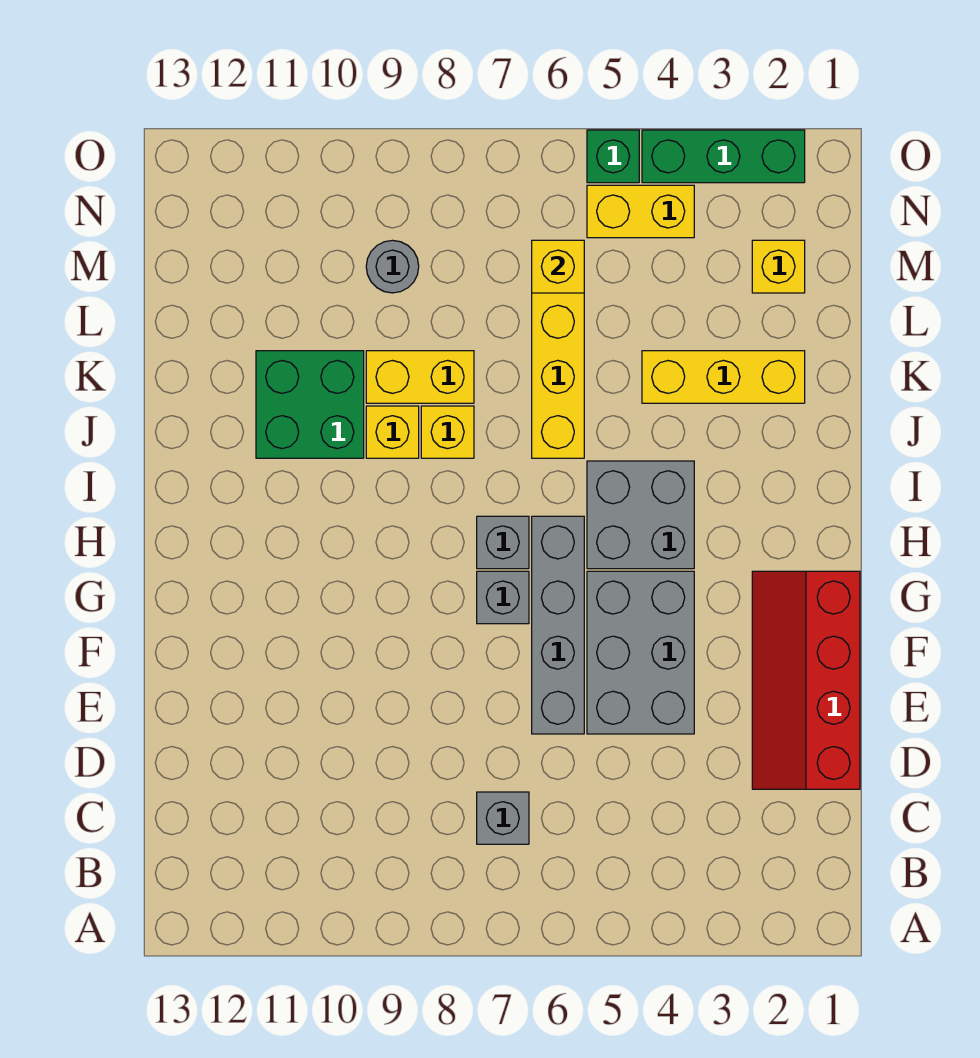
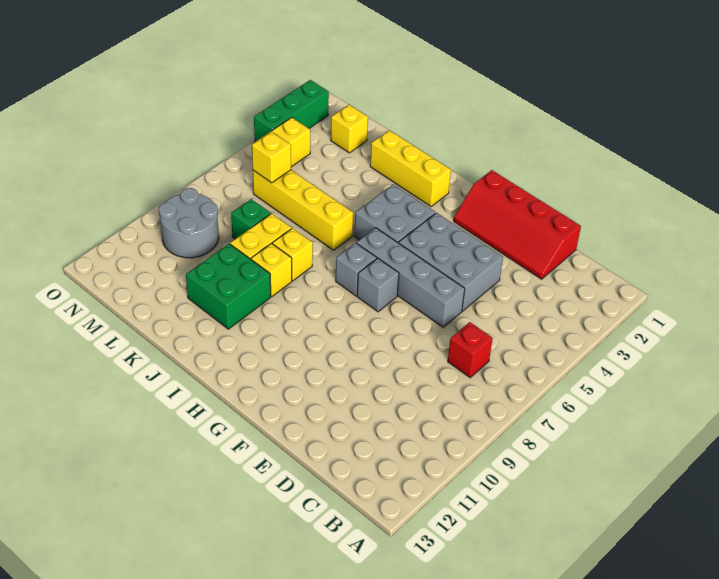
grey 1x1 brick [477,792,529,844] -> red 1x1 brick [448,322,493,378]
yellow 1x3 brick [642,351,805,403] -> yellow 1x3 brick turned to [370,130,451,206]
grey 1x1 round brick [366,240,419,293] -> grey 2x2 round brick [159,188,219,258]
green 1x1 brick [587,130,639,183] -> green 1x1 brick moved to [231,199,271,239]

